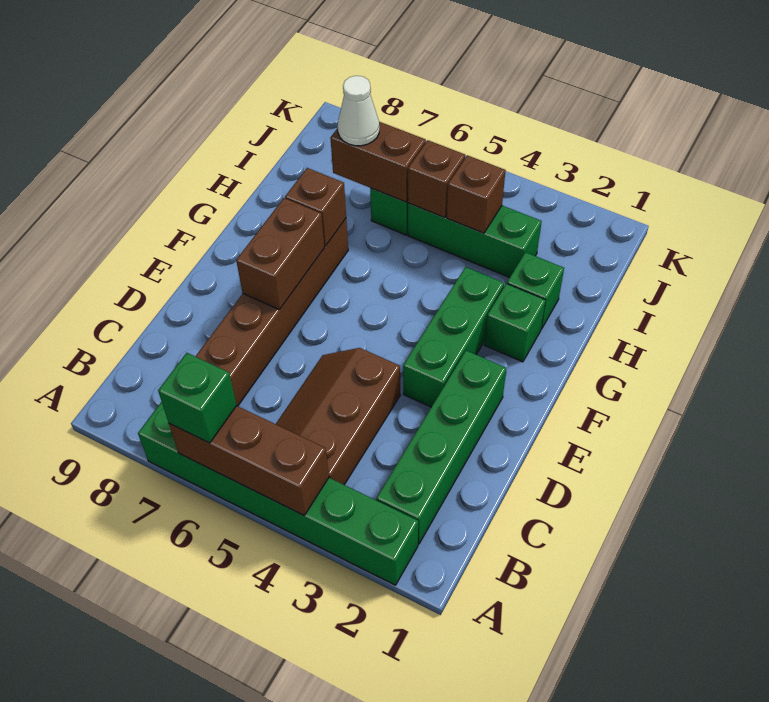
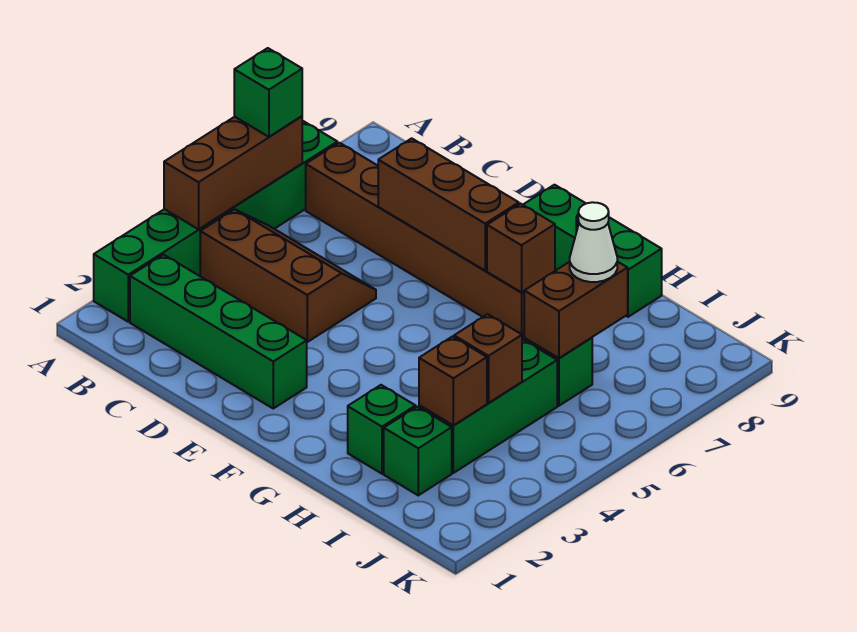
green 1x3 brick [403,267,504,407] -> green 1x3 brick moved to [523,185,662,317]
brown 1x2 brick [236,198,324,310] -> brown 1x3 brick [378,138,519,270]
green 1x1 brick [484,284,546,362] -> green 1x1 brick moved to [384,407,452,495]
brown 1x1 brick [408,140,465,217] -> brown 1x1 brick moved to [419,337,487,425]

